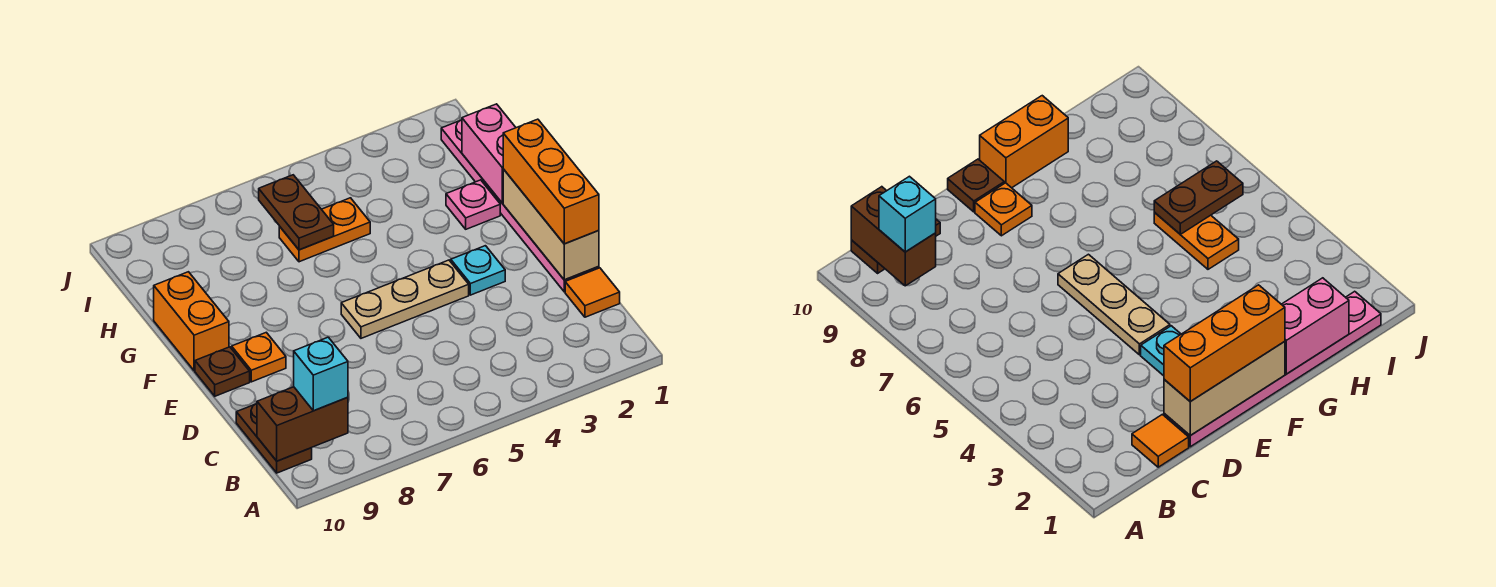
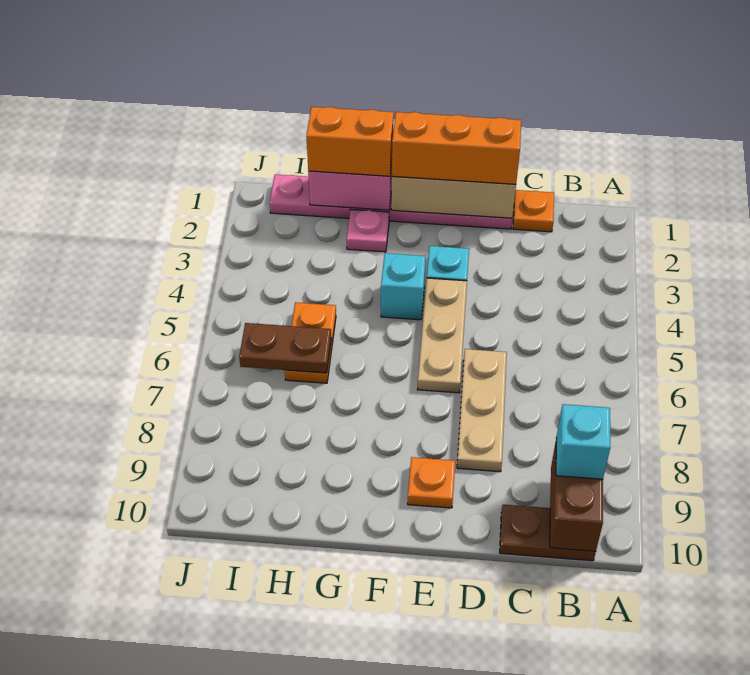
orange 1x1 tile [565,268,620,317] -> orange 1x1 plate [513,190,554,232]
none -> tan 1x3 plate [457,349,507,472]
brown 1x1 plate [195,347,250,396] -> none
none -> cyan 1x1 brick [381,253,426,320]
orange 1x2 brick [154,272,229,371] -> orange 1x2 brick moved to [306,107,394,176]

